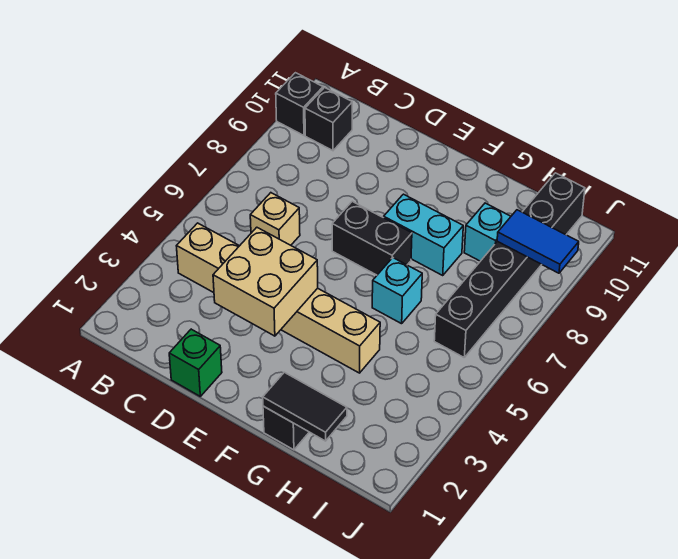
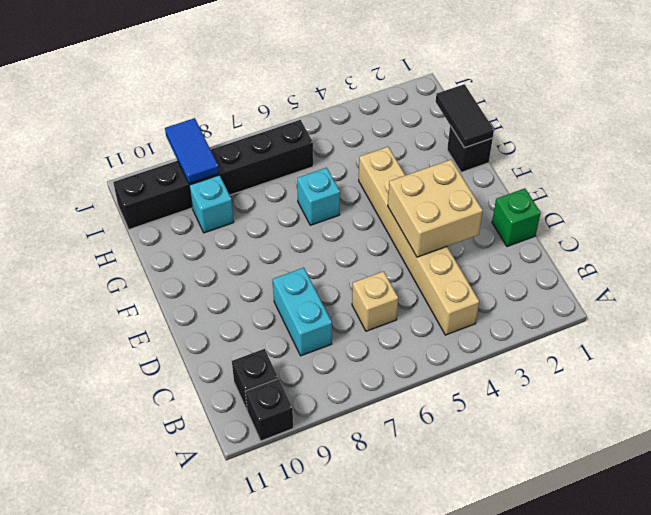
black 1x2 brick [332,201,412,275] -> none
cyan 1x2 brick [384,194,463,275] -> cyan 1x2 brick moved to [272,268,332,356]

